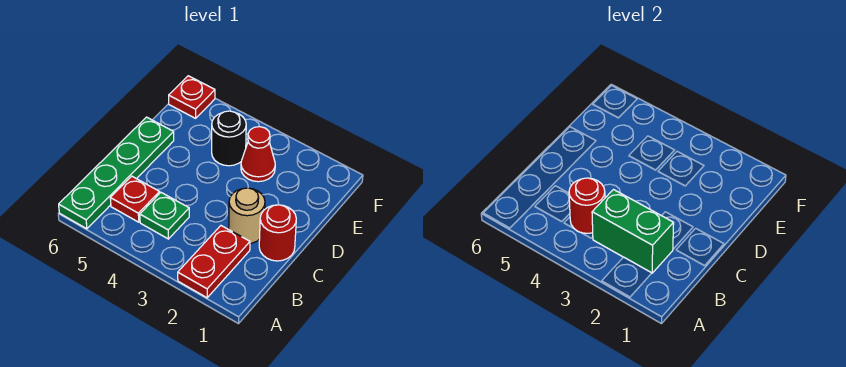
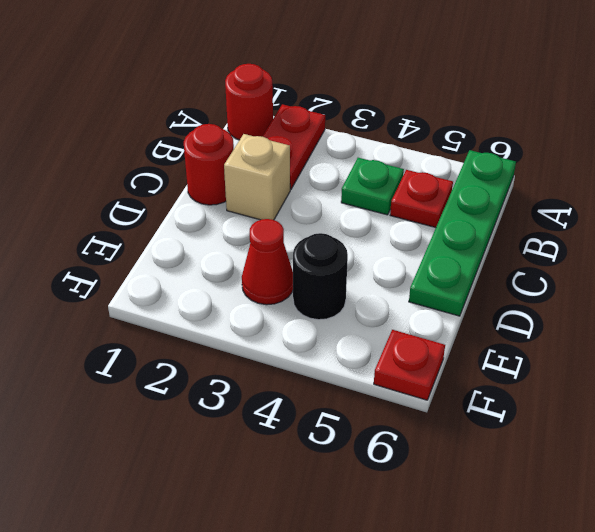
green 1x2 brick [592,190,674,273] -> none
red 1x1 round brick [569,178,605,233] -> red 1x1 round brick moved to [225,64,273,140]
tan 1x1 round brick [229,188,265,243] -> tan 1x1 brick [224,134,290,220]

